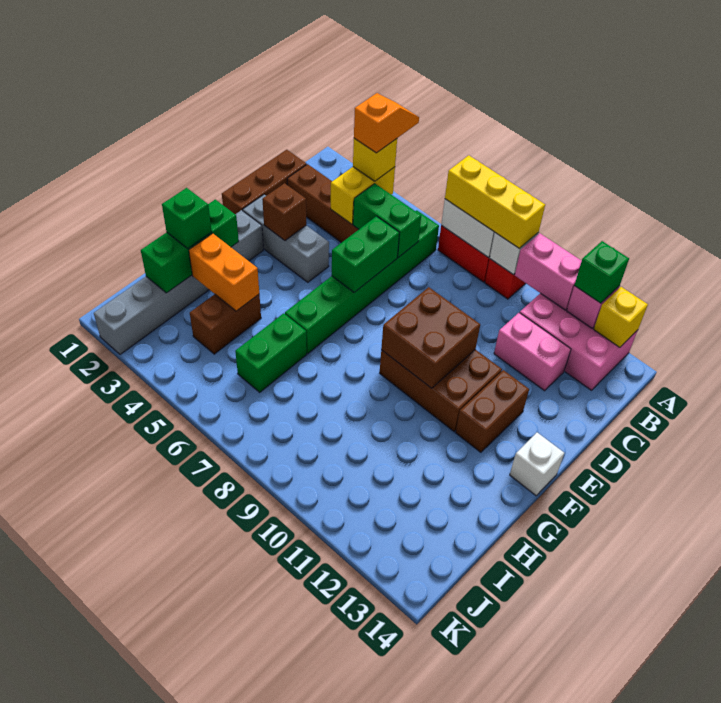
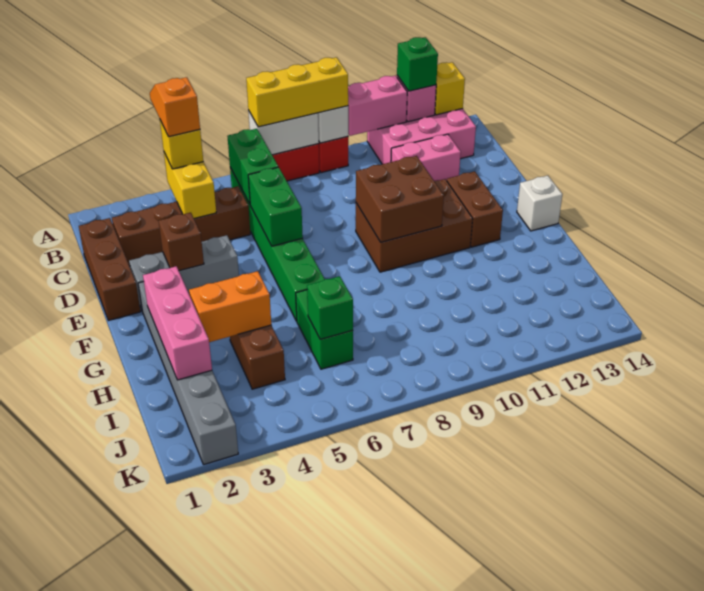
green 1x2 brick [353,184,421,257] -> green 1x2 brick turned to [227,129,278,204]
green 1x3 brick [141,199,239,293] -> pink 1x3 brick [143,266,212,380]
green 1x1 brick [162,188,212,248] -> green 1x1 brick moved to [307,276,353,339]

